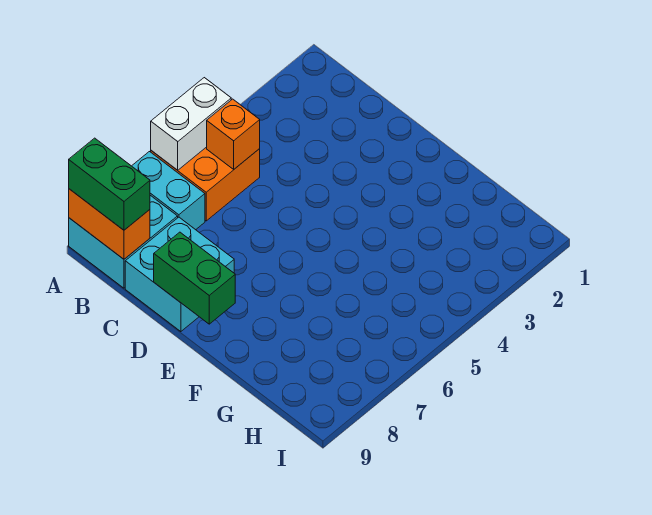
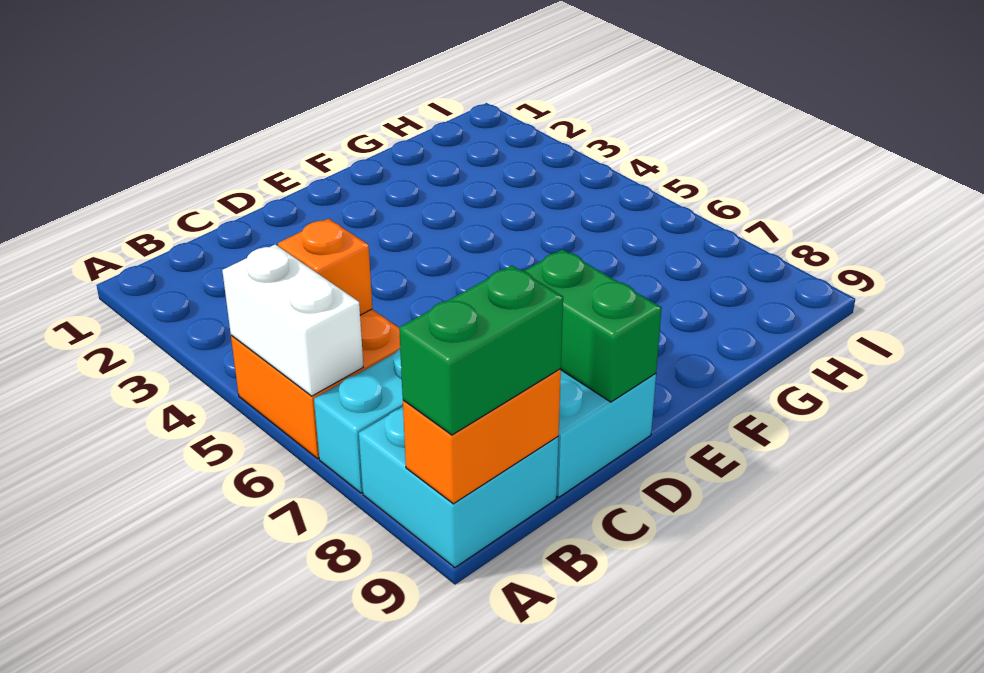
green 1x2 brick [154,232,235,324] -> green 1x2 brick turned to [524,249,662,402]

